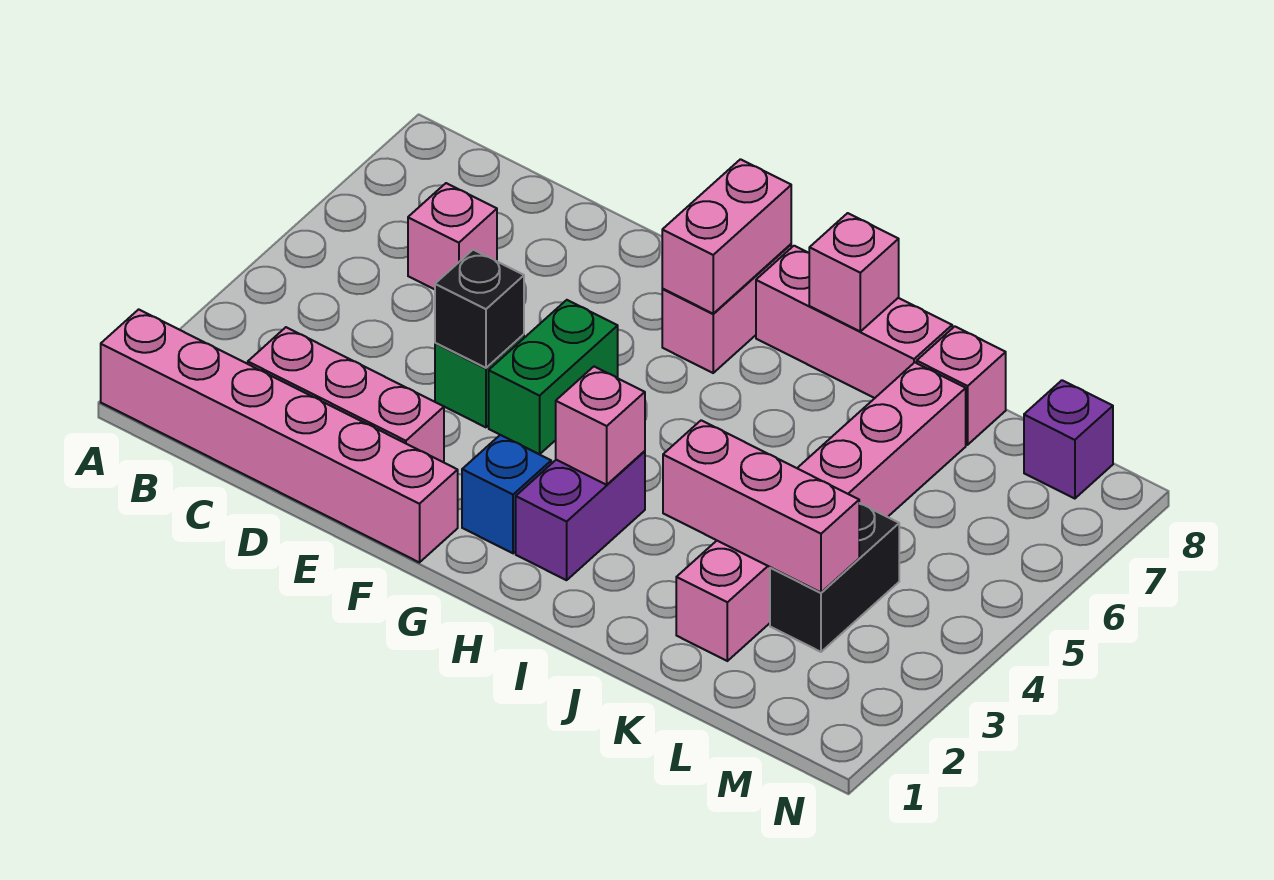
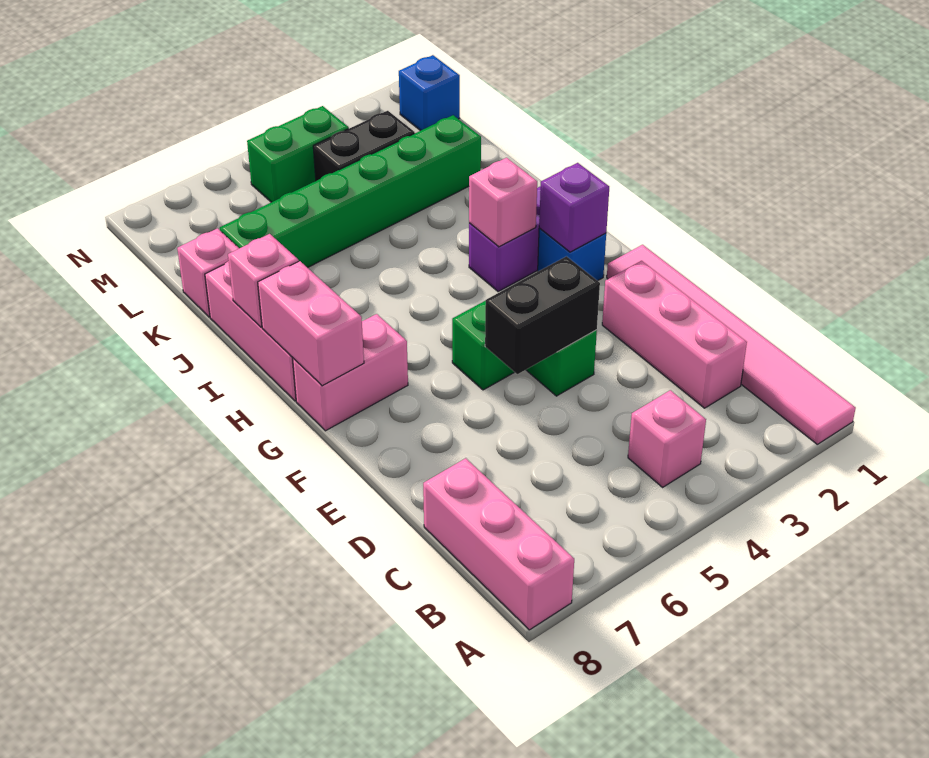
pink 1x6 brick [101,309,458,563] -> pink 1x6 tile [607,245,856,444]
pink 1x1 brick [408,183,497,289] -> pink 1x1 brick moved to [628,390,706,487]
black 1x1 brick [435,250,524,368] -> black 1x2 brick [485,256,600,374]
pink 1x2 brick [662,159,791,314] -> pink 1x2 brick turned to [258,261,364,386]
pink 1x3 brick [663,420,859,592] -> pink 1x3 brick moved to [423,458,574,630]
pink 1x6 brick [676,362,966,661] -> green 1x6 brick [220,115,481,268]
none -> blue 1x1 brick [399,55,460,131]
none -> green 1x2 brick [247,106,349,202]
purple 1x1 brick [1024,380,1113,499] -> purple 1x1 brick moved to [539,163,609,252]

